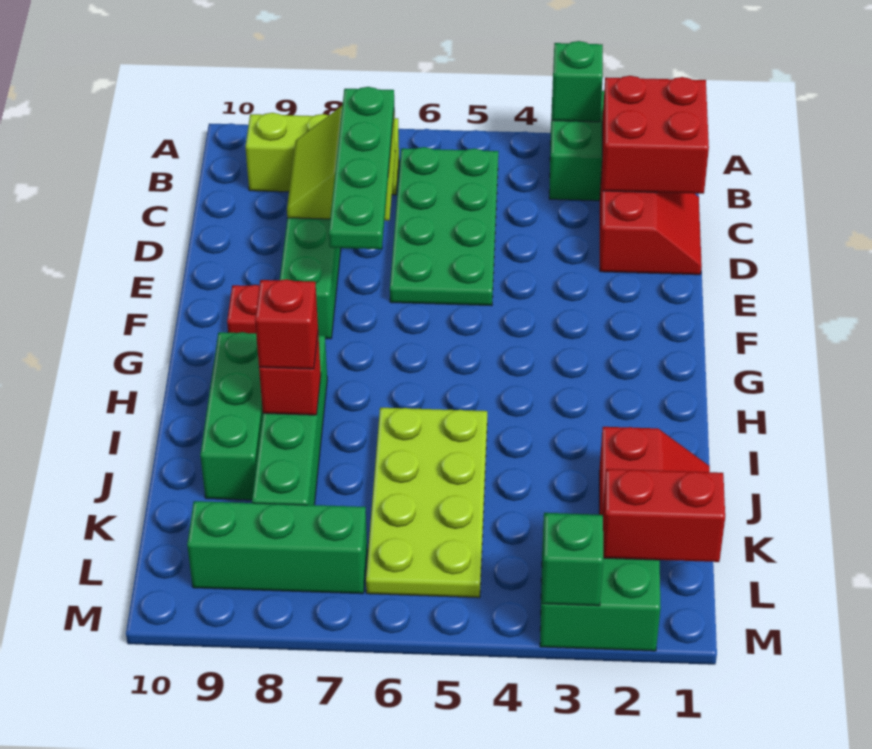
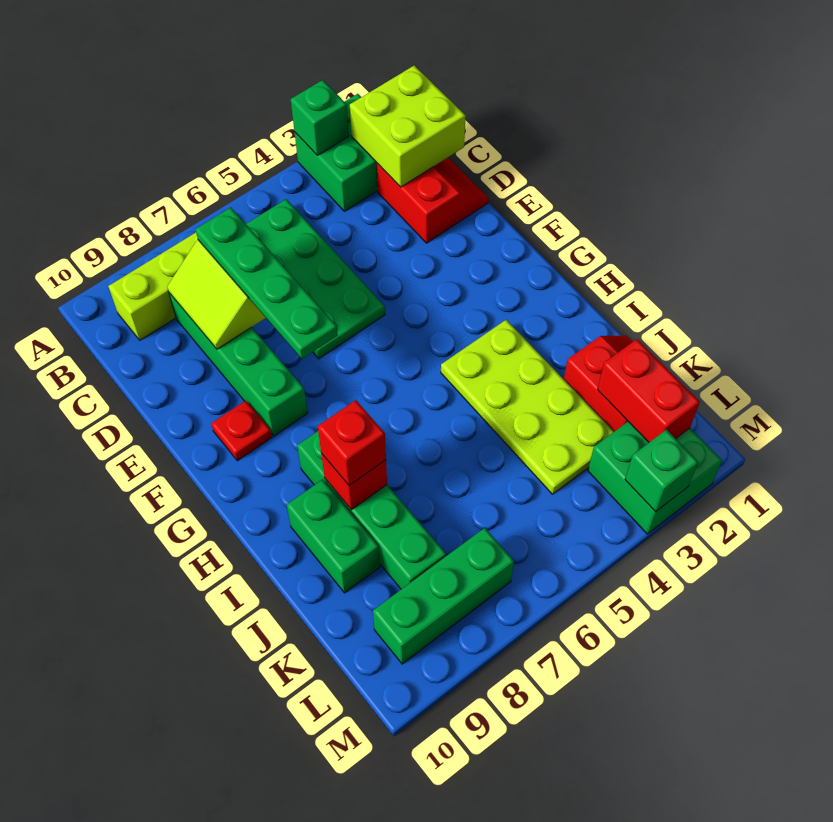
red 2x2 brick [602,76,709,194] -> lime 2x2 brick [350,65,466,187]
green 1x3 brick [200,332,263,500] -> green 1x2 brick [287,480,380,593]
lime 2x4 plate [366,408,487,598] -> lime 2x4 plate moved to [441,320,614,494]
red 1x2 brick [602,469,725,562] -> red 1x2 brick turned to [598,339,700,442]

